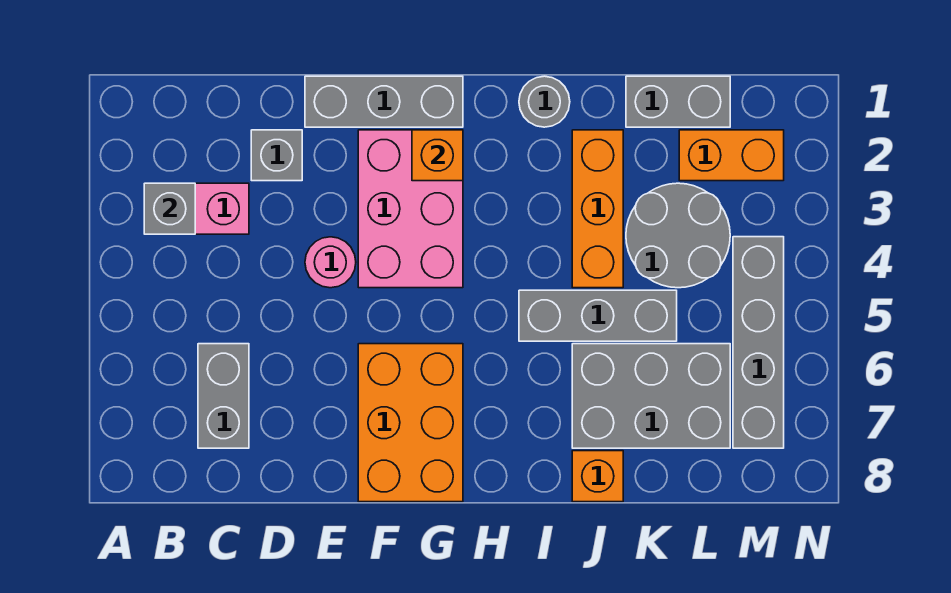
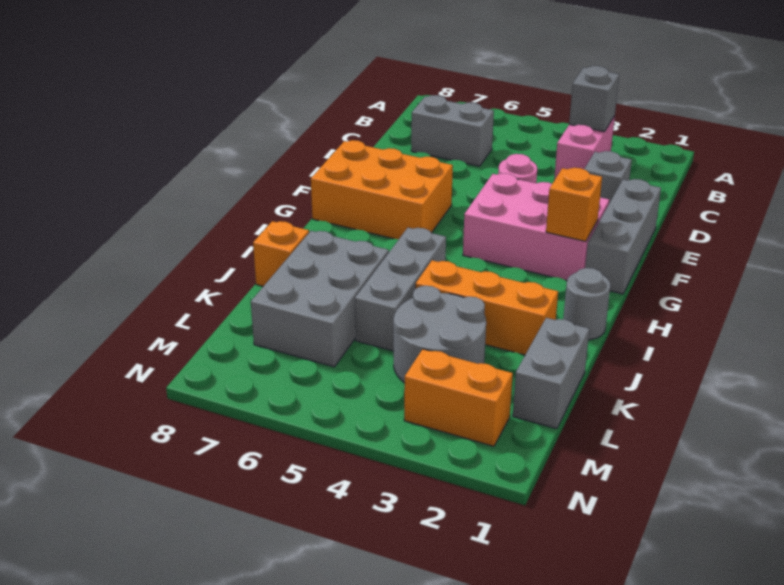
orange 1x2 brick [679,130,784,181] -> orange 1x2 brick turned to [404,349,513,446]
grey 1x4 brick [733,237,784,448] -> none

